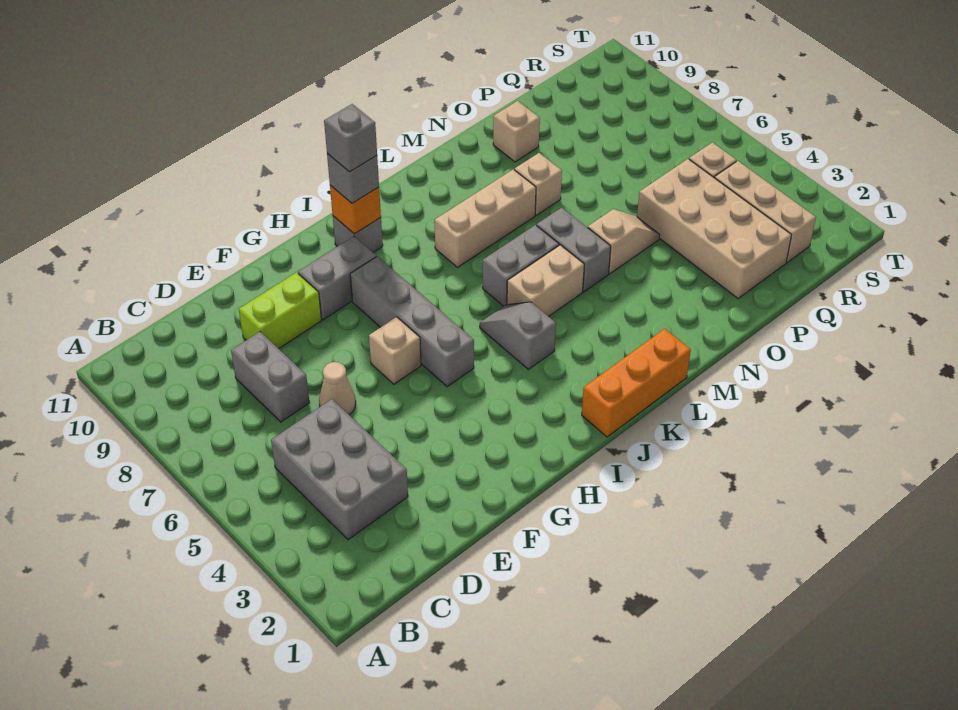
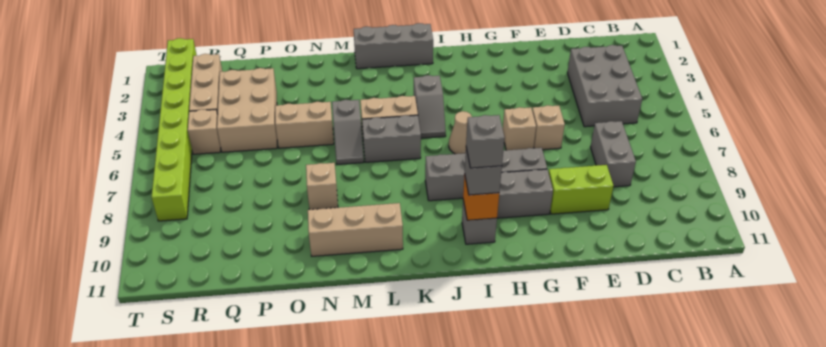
tan 1x1 cone [319,362,356,415] -> tan 1x1 cone moved to [449,111,472,154]
grey 1x4 brick [350,256,474,387] -> grey 1x4 brick turned to [425,148,547,201]
orange 1x3 brick [582,329,691,437] -> grey 1x3 brick [354,23,433,69]
tan 1x3 brick [434,169,536,267] -> tan 1x3 brick moved to [308,203,403,256]
grey 1x2 brick [537,208,611,292] -> grey 1x2 slope [332,100,364,164]
tan 1x2 slope [588,209,660,274] -> tan 1x2 brick [275,102,334,148]
tan 1x1 brick [493,101,540,162] -> tan 1x1 brick moved to [532,105,565,150]
tan 2x4 brick [637,159,791,298] -> tan 2x3 brick [217,68,277,152]
none -> lime 1x8 brick [152,38,197,221]

